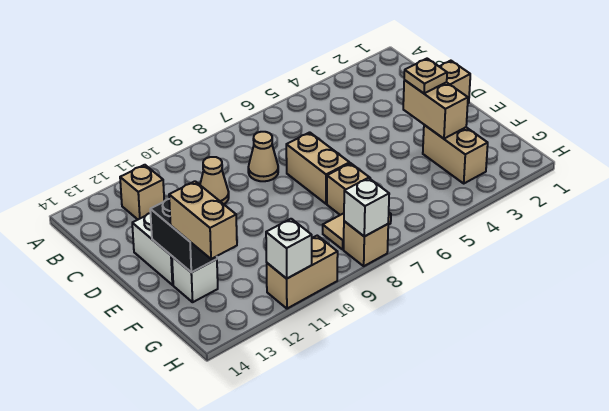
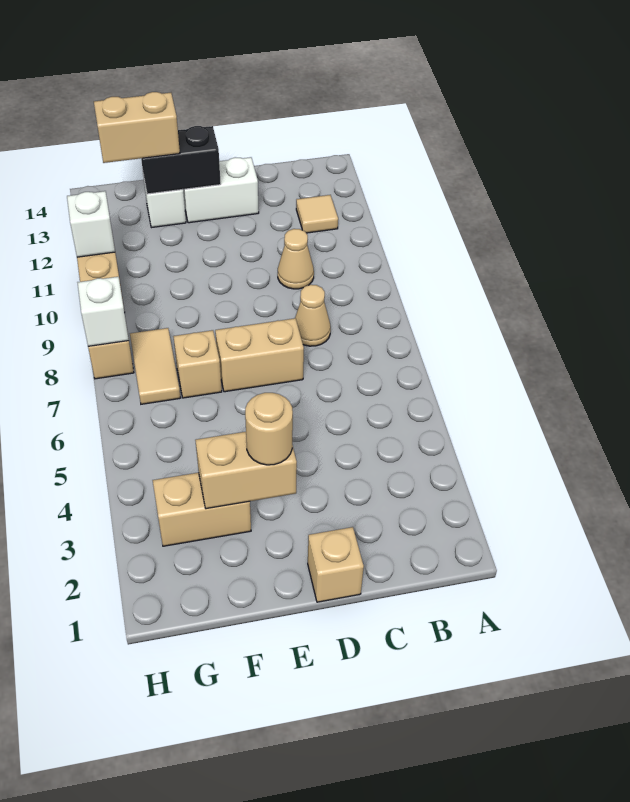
tan 1x1 brick [120,165,164,219] -> tan 1x1 tile [296,195,338,233]
tan 1x1 plate [404,59,447,93] -> tan 1x1 round brick [245,393,293,465]

